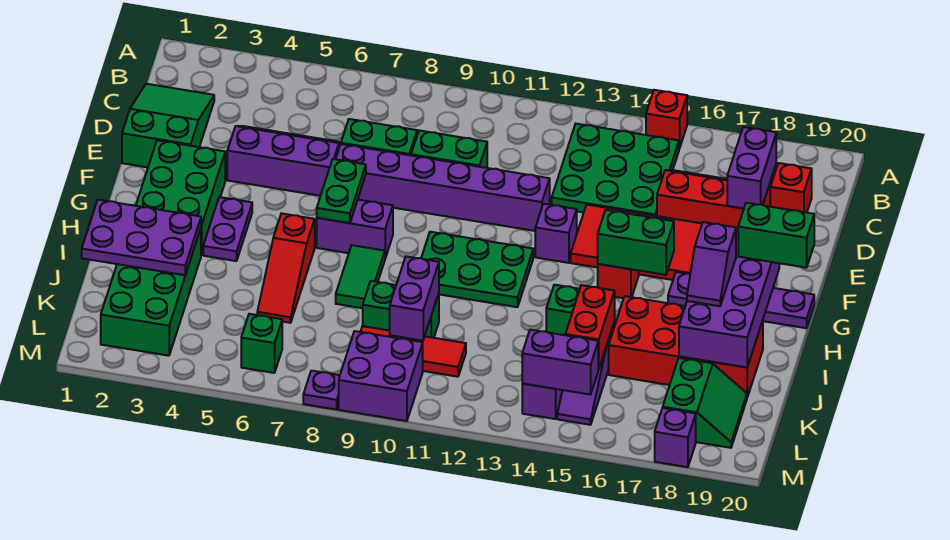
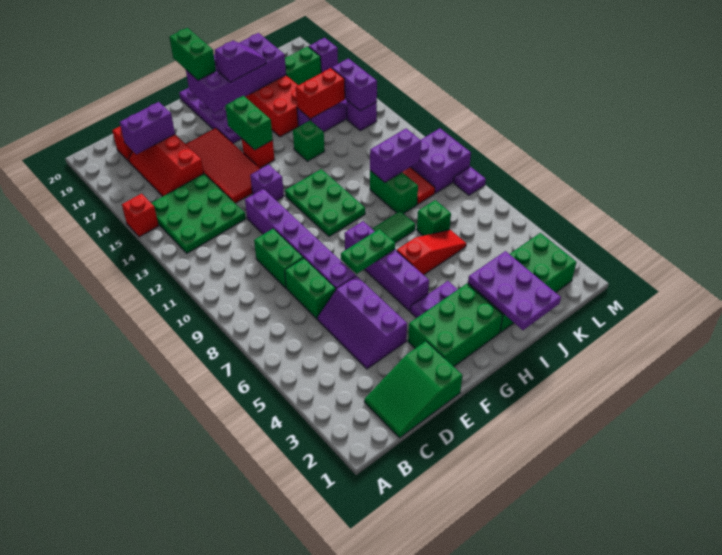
purple 1x2 brick [317,200,393,258] -> purple 1x4 brick [345,221,429,311]
green 1x1 brick [241,314,282,373] -> green 1x1 brick moved to [417,200,451,236]

